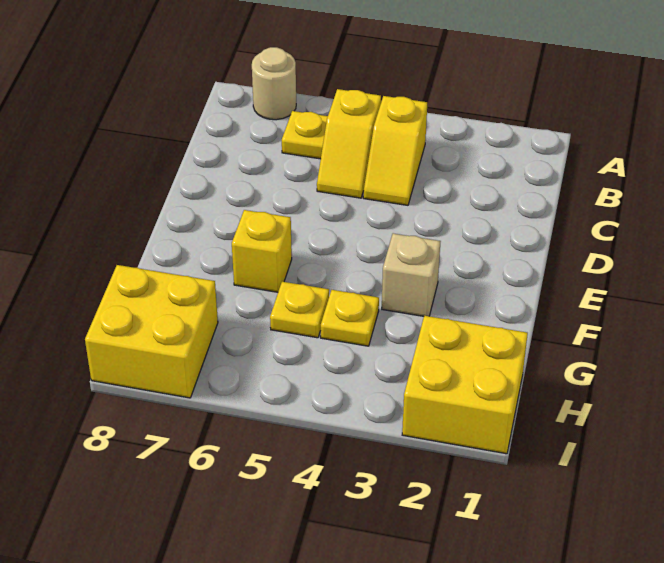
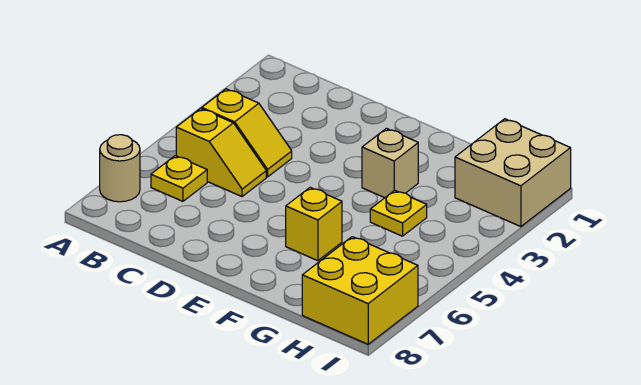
yellow 1x1 plate [270,282,329,338] -> none
yellow 2x2 brick [402,316,528,454] -> tan 2x2 brick [455,119,571,227]

